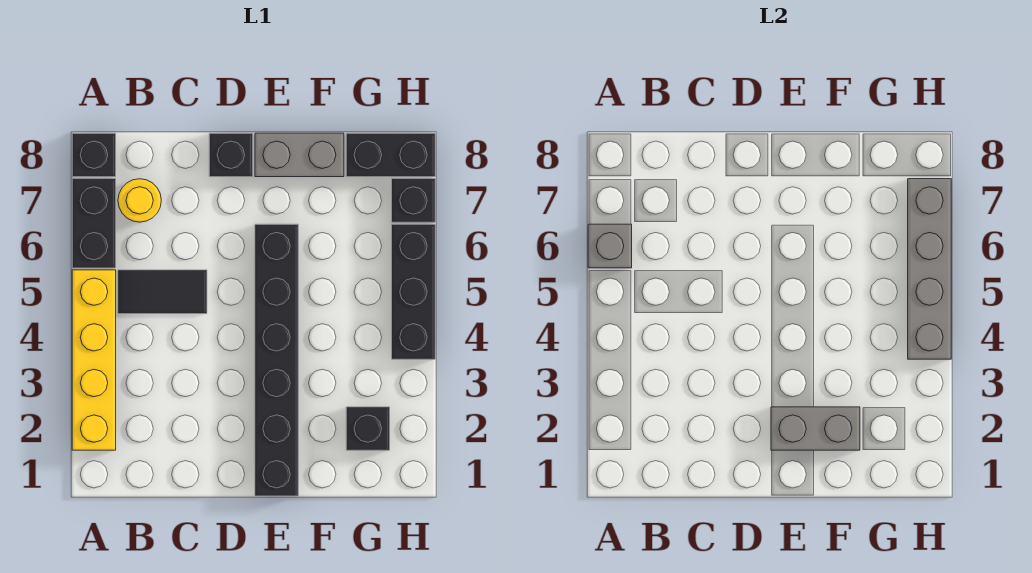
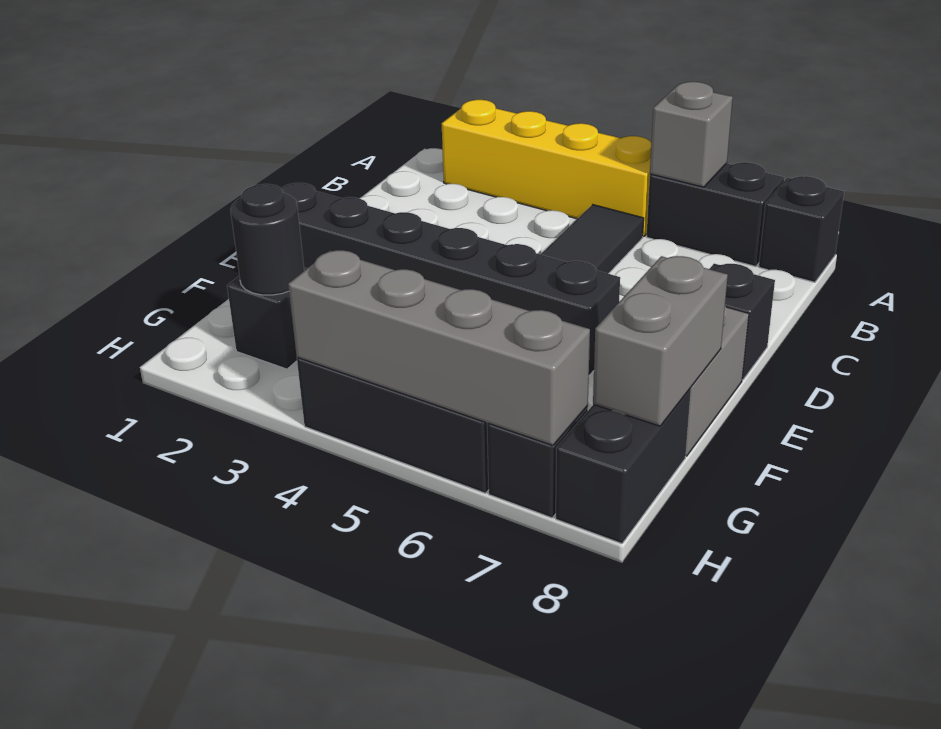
yellow 1x1 round brick [118,179,161,222] -> none
grey 1x2 brick [771,407,860,450] -> grey 1x2 brick moved to [593,256,728,426]
none -> black 1x1 round brick [230,184,304,295]

